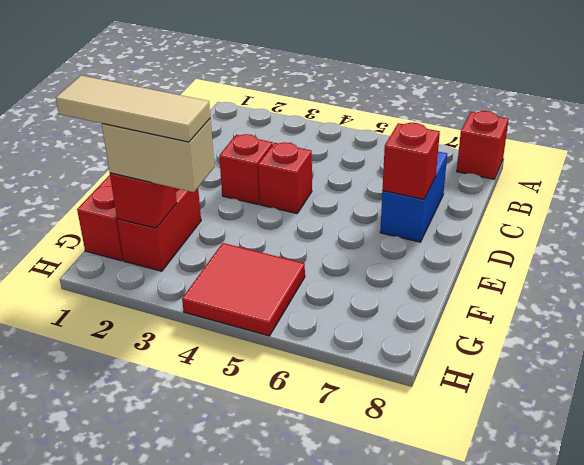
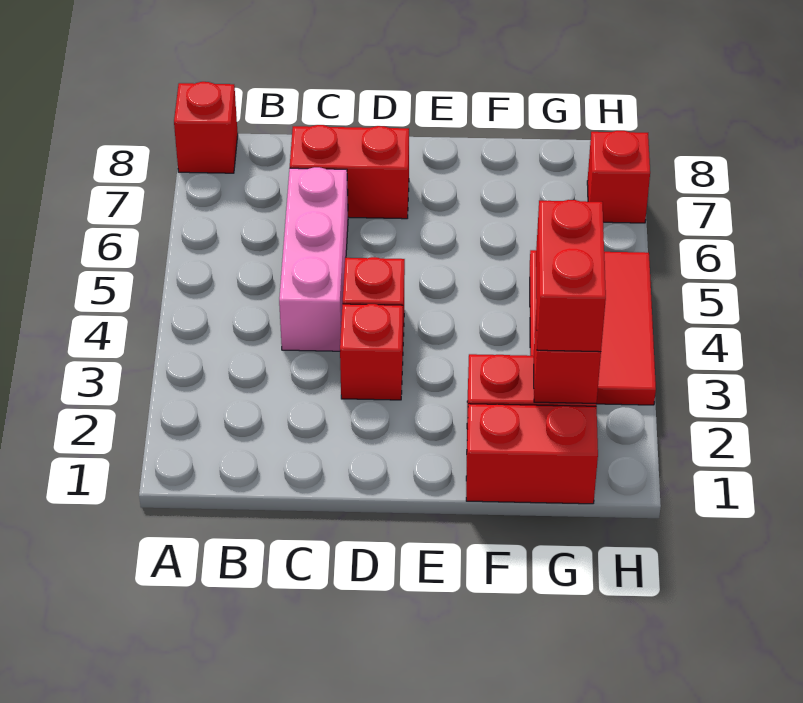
none -> pink 1x3 brick [279,167,348,351]
blue 1x2 brick [380,152,447,242] -> red 1x2 brick [290,125,409,219]
red 1x1 brick [383,123,440,199] -> red 1x1 brick moved to [587,131,650,223]
tan 1x3 tile [56,75,210,142] -> none
tan 1x2 brick [102,119,214,192] -> red 1x2 brick [536,200,606,352]
red 2x2 tile [182,243,305,336] -> red 2x3 tile [530,250,656,405]

